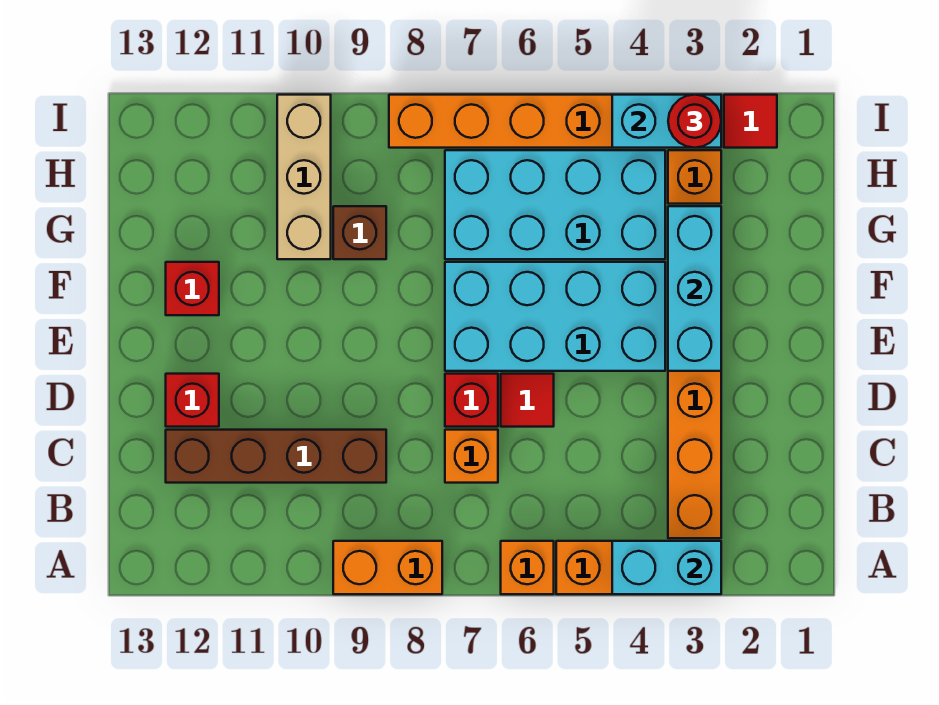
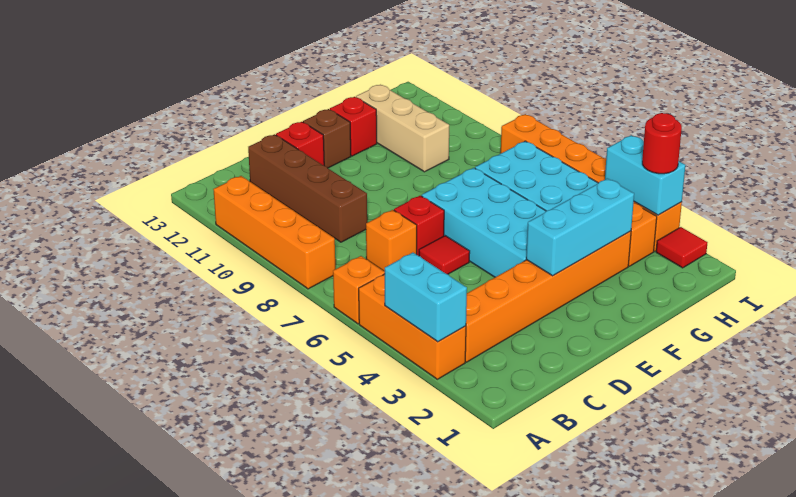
orange 1x2 brick [333,541,442,594] -> orange 1x4 brick [213,176,335,289]
brown 1x1 brick [333,206,386,259] -> brown 1x1 brick moved to [303,109,351,168]
tan 1x3 brick [277,95,331,259] -> tan 1x3 brick turned to [356,85,449,172]

